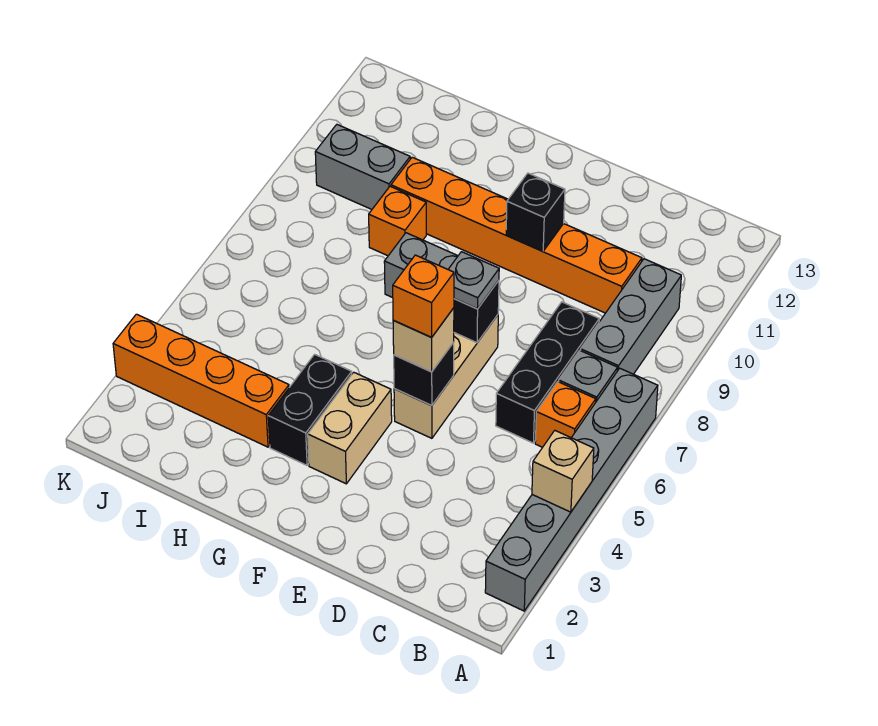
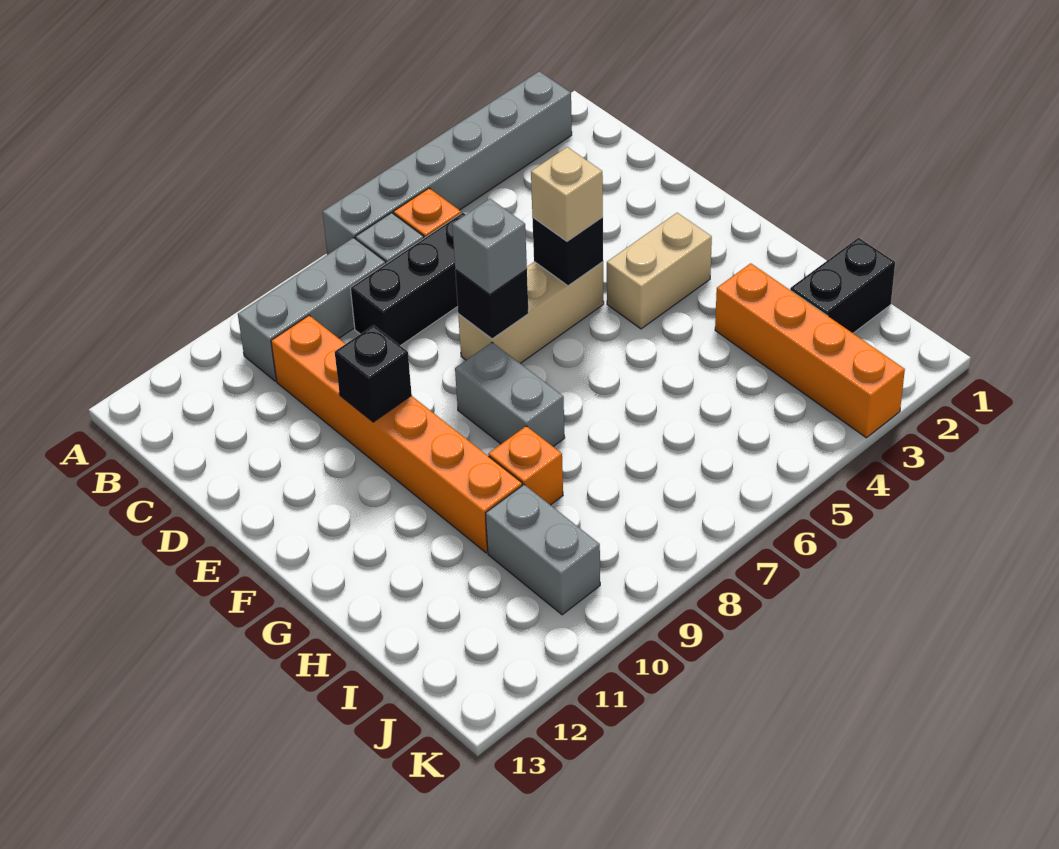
tan 1x1 brick [532,431,594,512] -> none
orange 1x1 brick [393,255,454,337] -> none
grey 1x1 plate [448,252,499,309] -> grey 1x1 brick [452,199,527,295]
black 1x2 brick [268,354,352,465] -> black 1x2 brick moved to [790,238,895,333]

